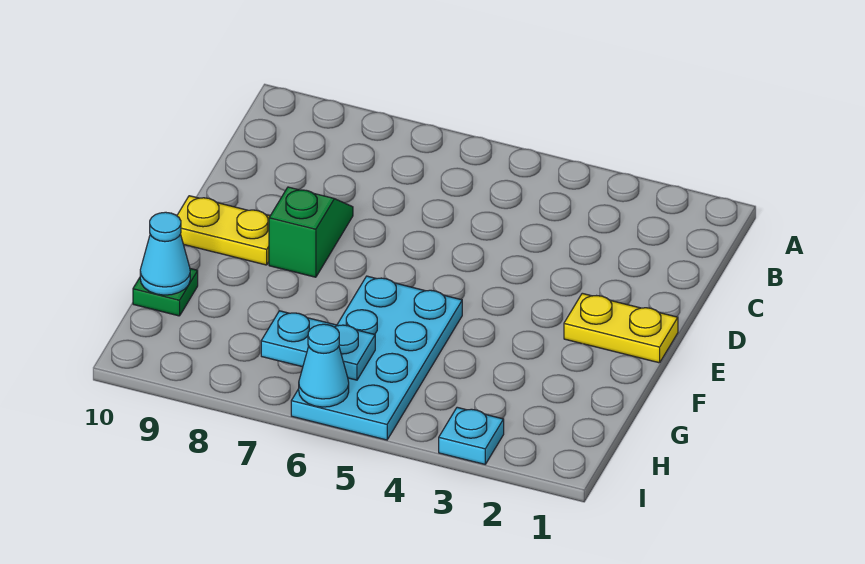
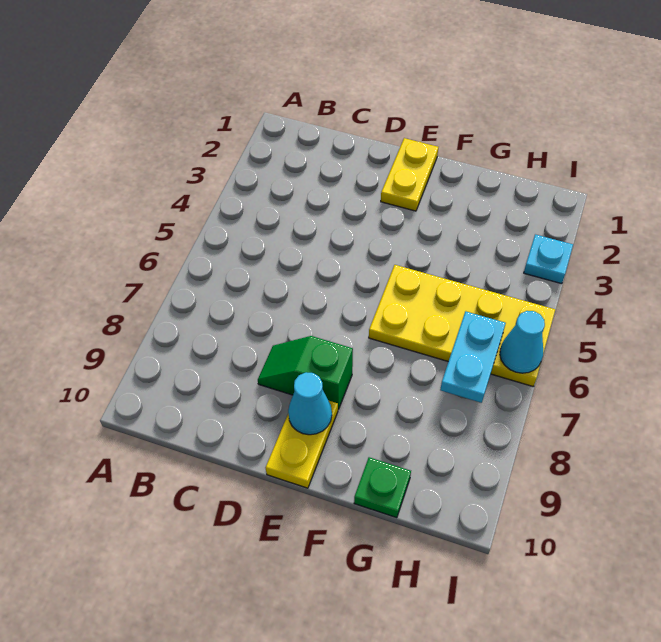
cyan 2x4 plate [291,276,462,440] -> yellow 2x4 plate [369,265,555,387]
cyan 1x1 cone [140,212,190,295] -> cyan 1x1 cone moved to [288,372,332,435]

